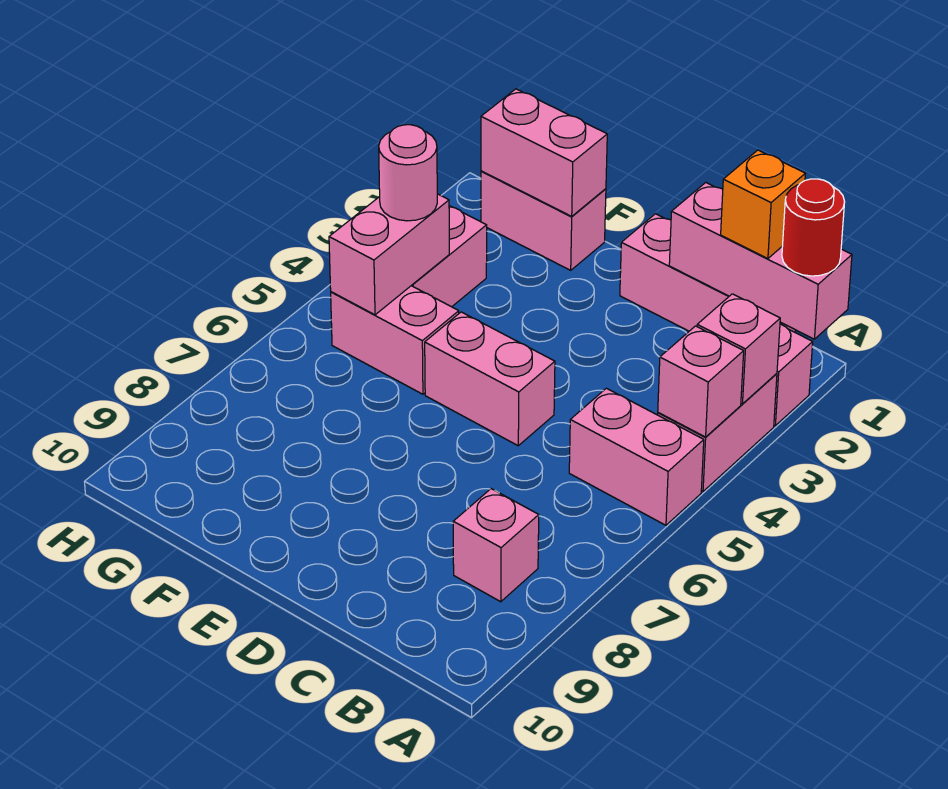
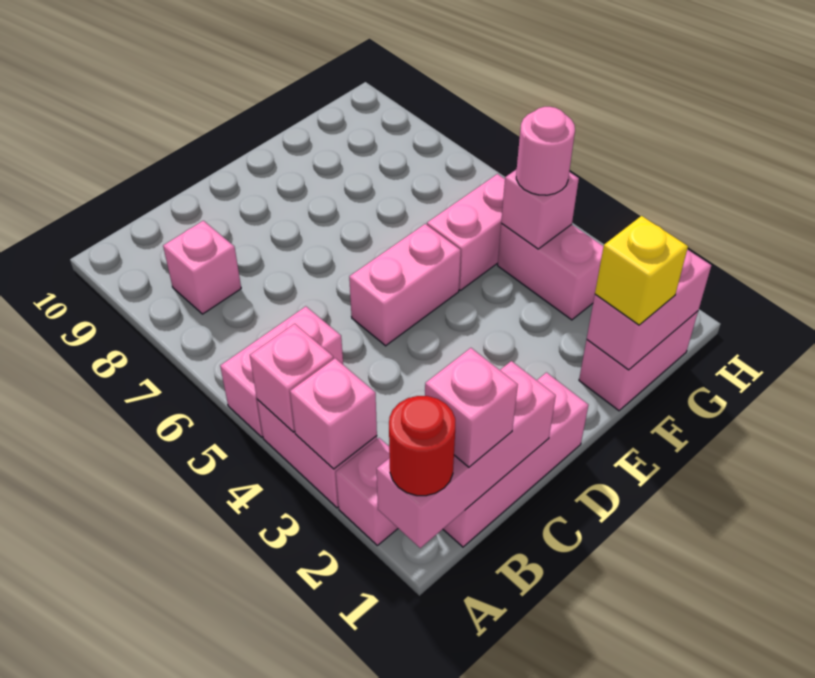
orange 1x1 brick [721,150,805,259] -> pink 1x1 brick [425,348,518,467]
none -> yellow 1x1 brick [595,216,688,325]
pink 1x2 brick [329,194,449,315] -> pink 1x1 brick [501,169,579,249]

